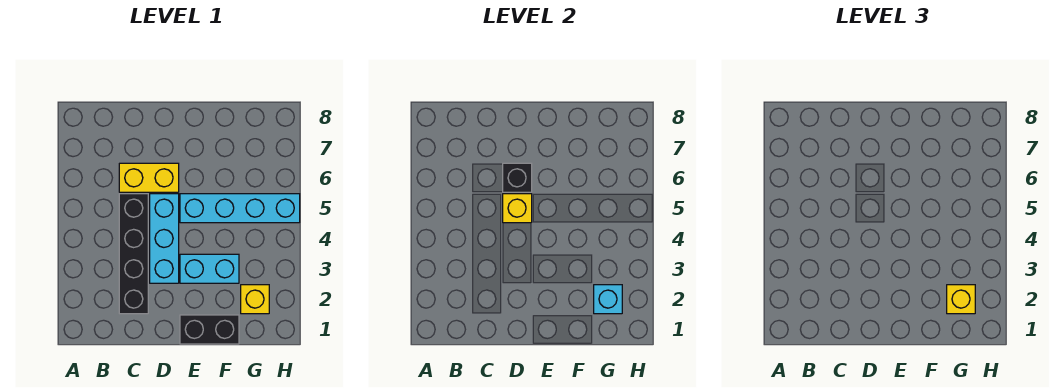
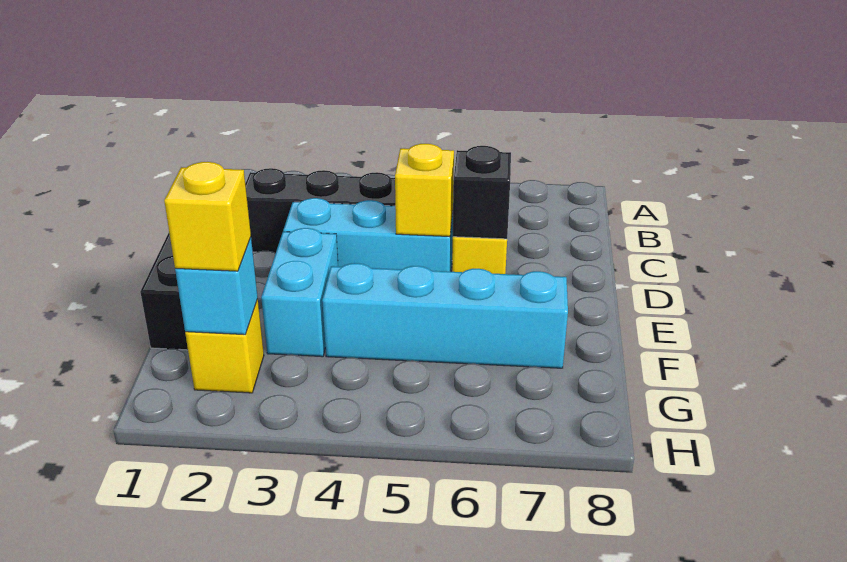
cyan 1x4 brick [180,194,300,223] -> cyan 1x4 brick turned to [322,263,568,368]

